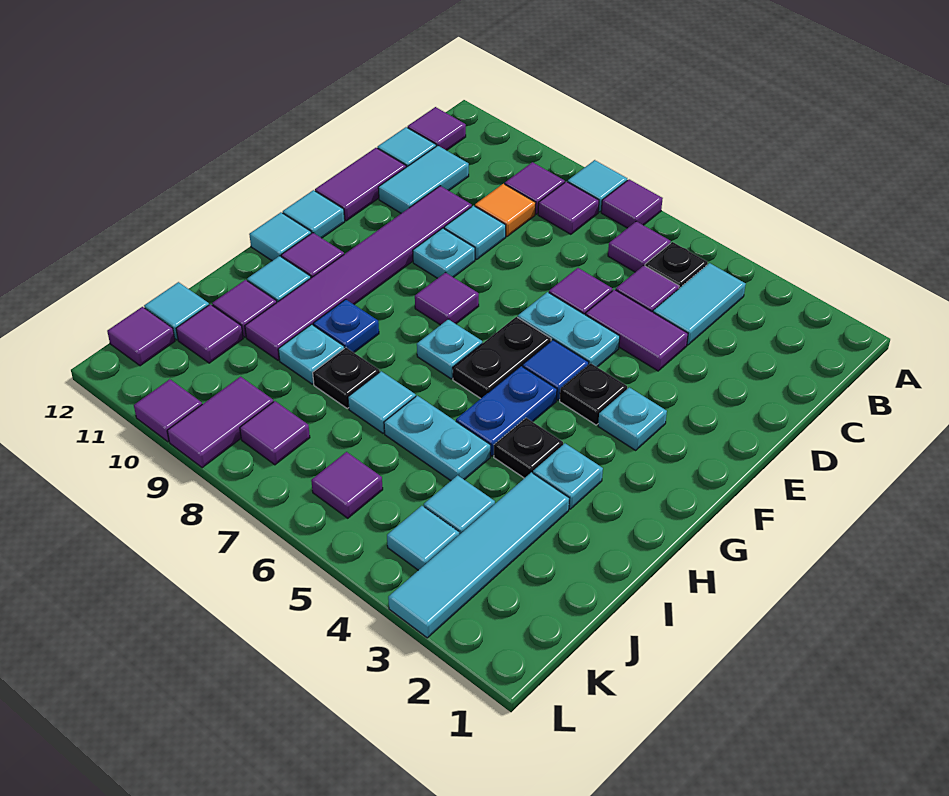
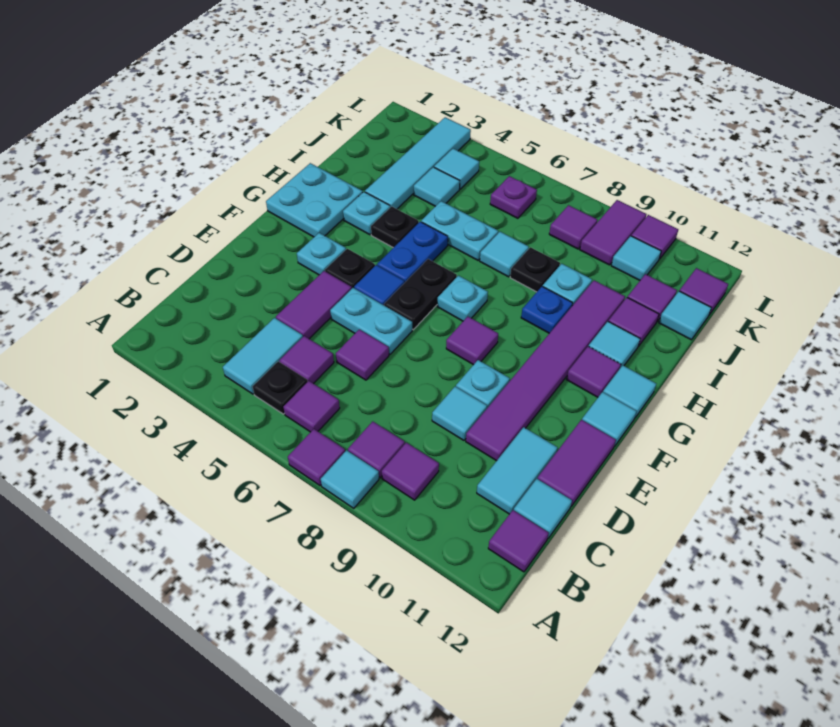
orange 1x1 tile [475,184,536,237] -> none
purple 1x2 tile [585,290,688,371] -> purple 1x2 tile turned to [276,271,352,339]
none -> cyan 2x2 plate [266,163,363,237]
purple 1x1 tile [311,452,383,518] -> purple 1x1 plate [490,176,537,218]
none -> cyan 1x1 tile [611,236,661,280]

